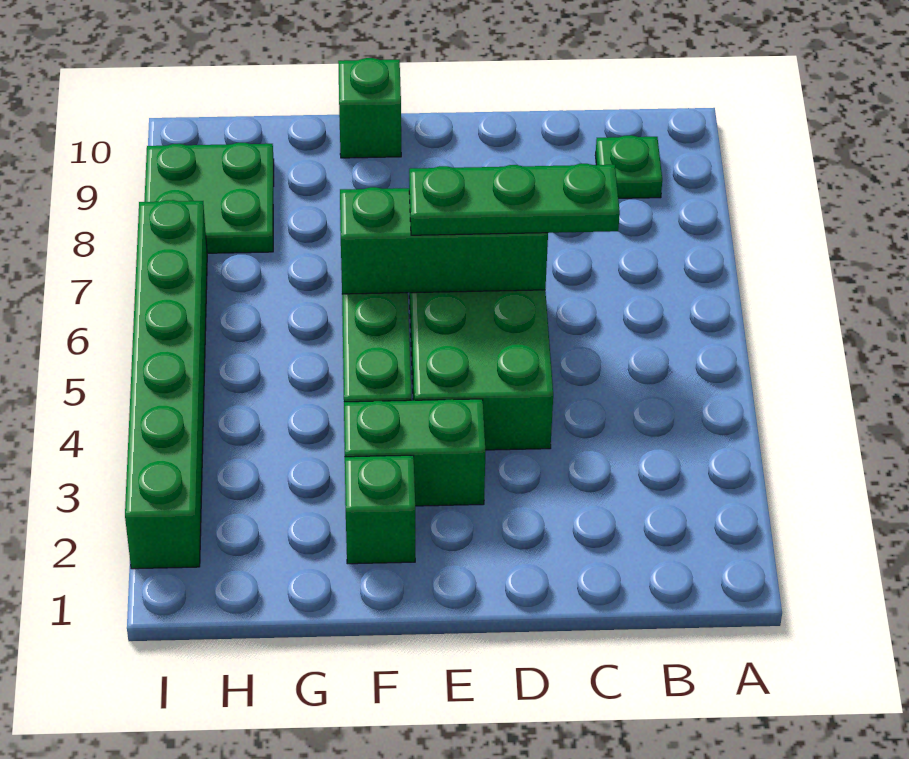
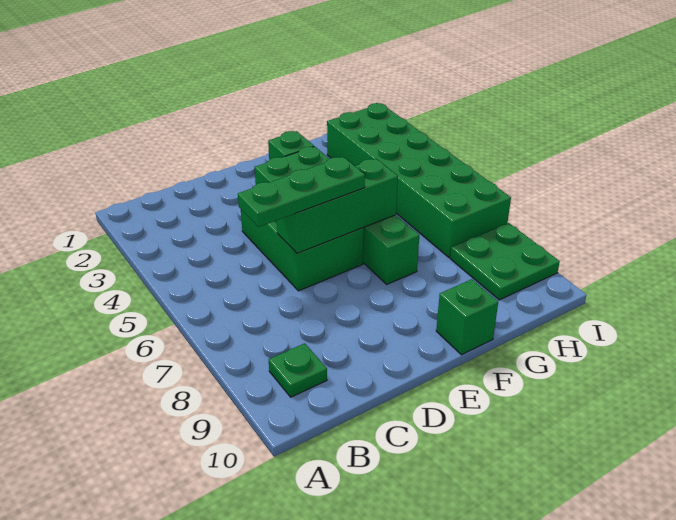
green 1x6 brick [125,200,207,569] -> green 2x6 brick [327,103,511,258]

